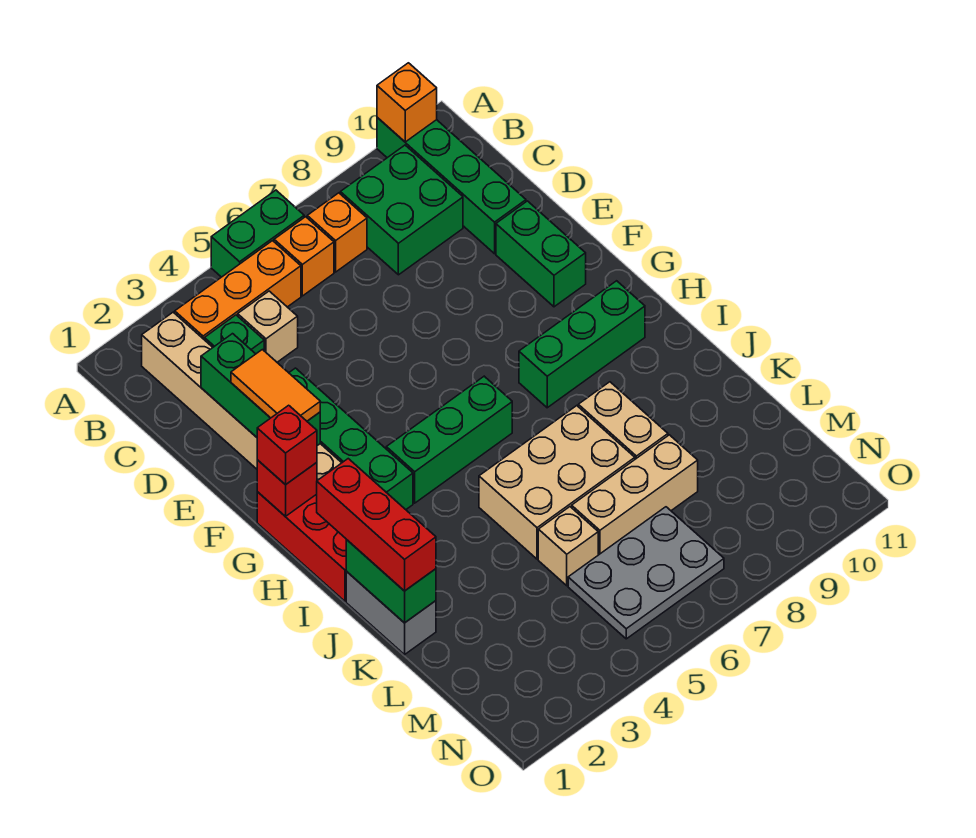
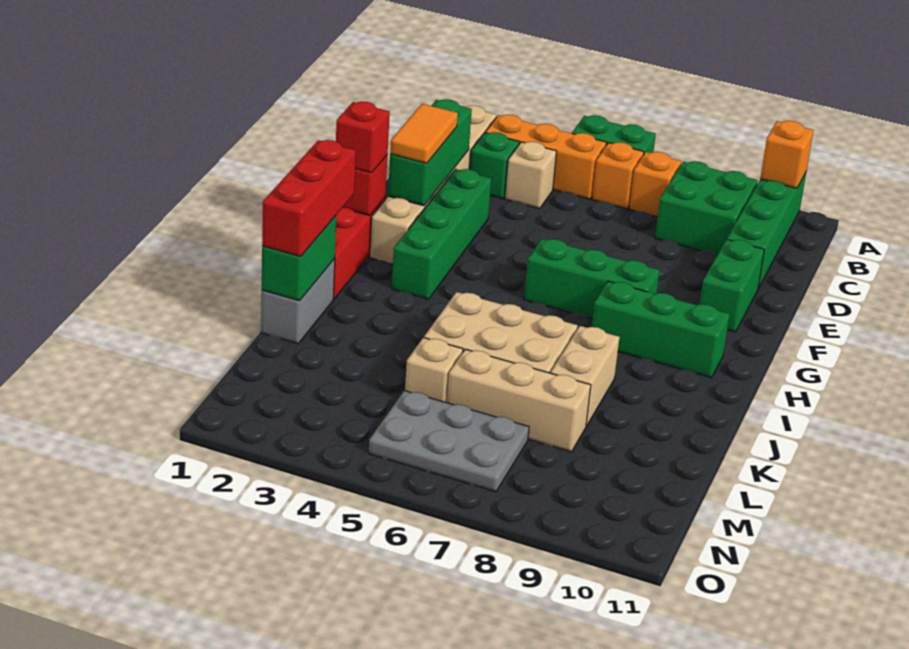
green 1x3 brick [386,376,512,503] -> green 1x3 brick moved to [524,239,660,319]

